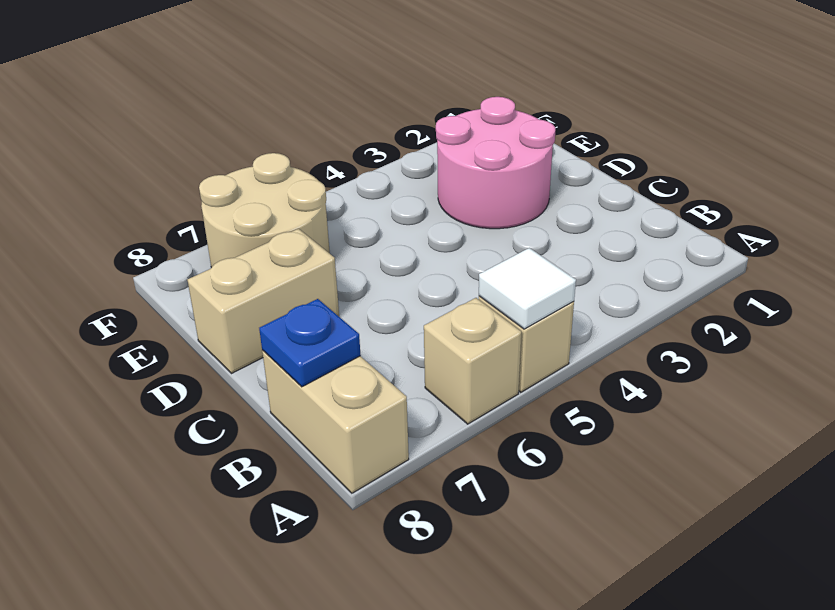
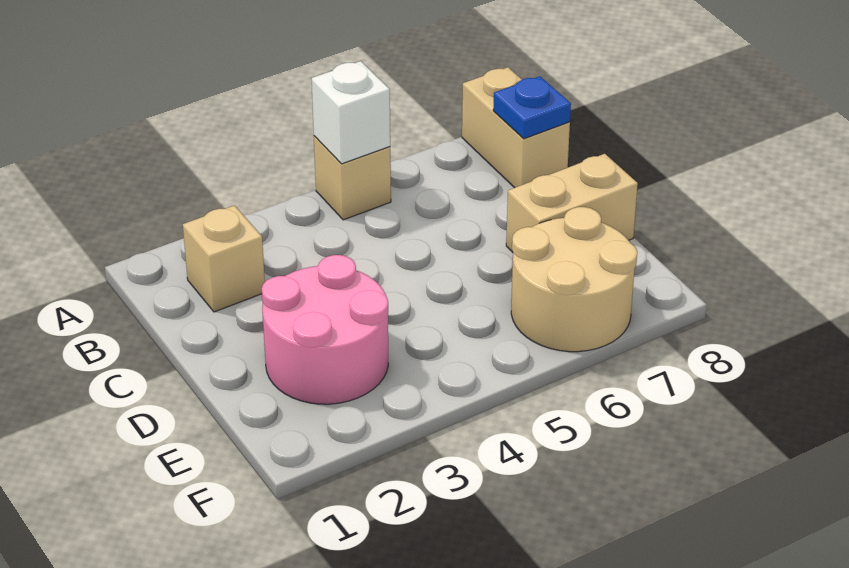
white 1x1 tile [479,248,576,329] -> white 1x1 brick [312,61,390,164]
tan 1x1 brick [424,298,521,424] -> tan 1x1 brick moved to [183,205,265,312]

